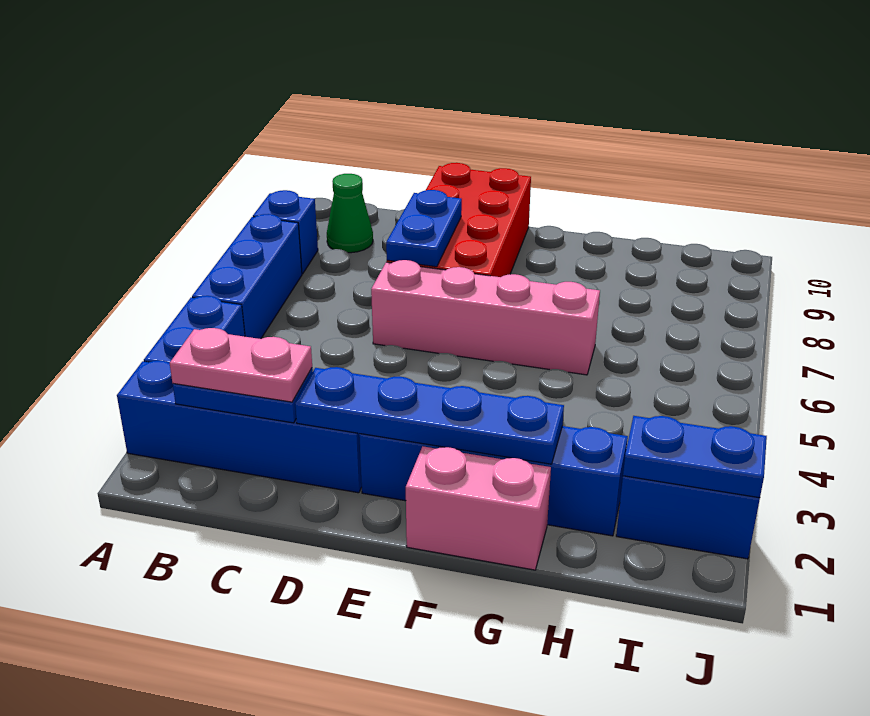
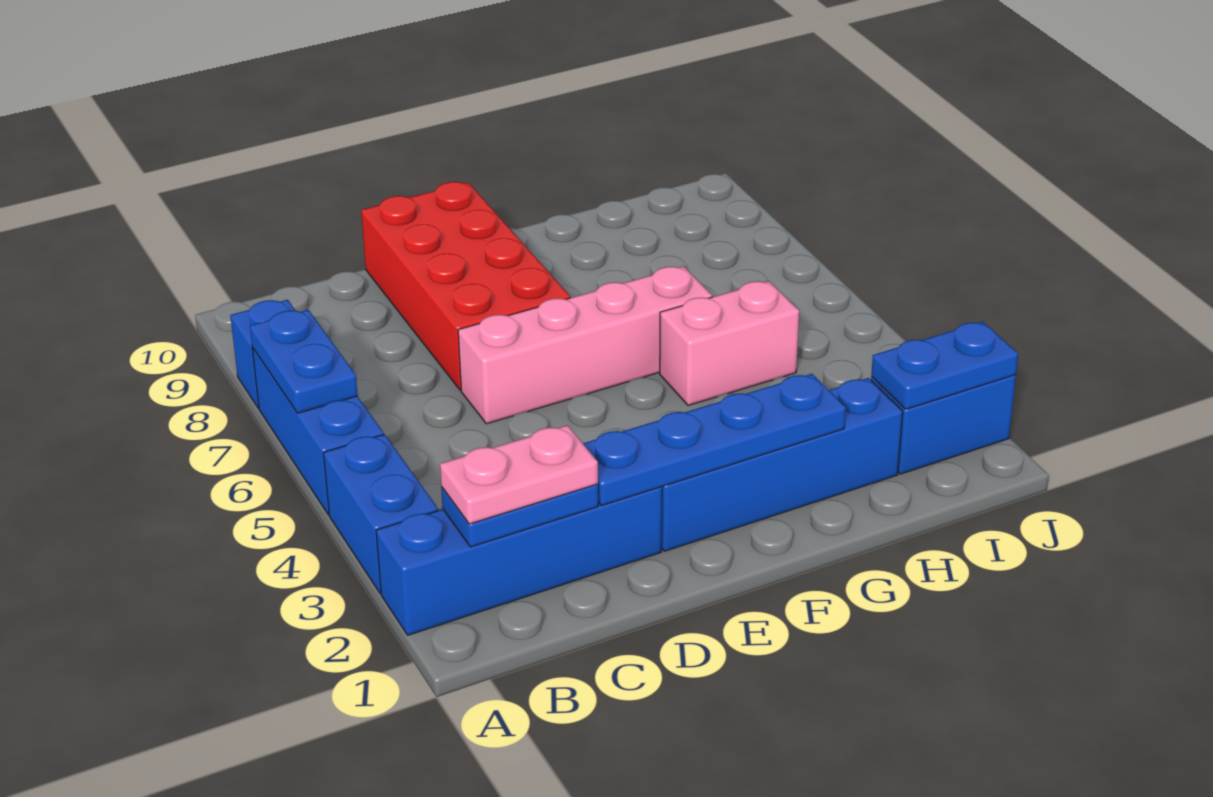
green 1x1 cone [327,174,373,253] -> none
blue 1x2 plate [386,190,462,267] -> blue 1x2 plate moved to [250,310,358,413]
pink 1x2 brick [406,446,551,570] -> pink 1x2 brick moved to [660,281,799,406]

